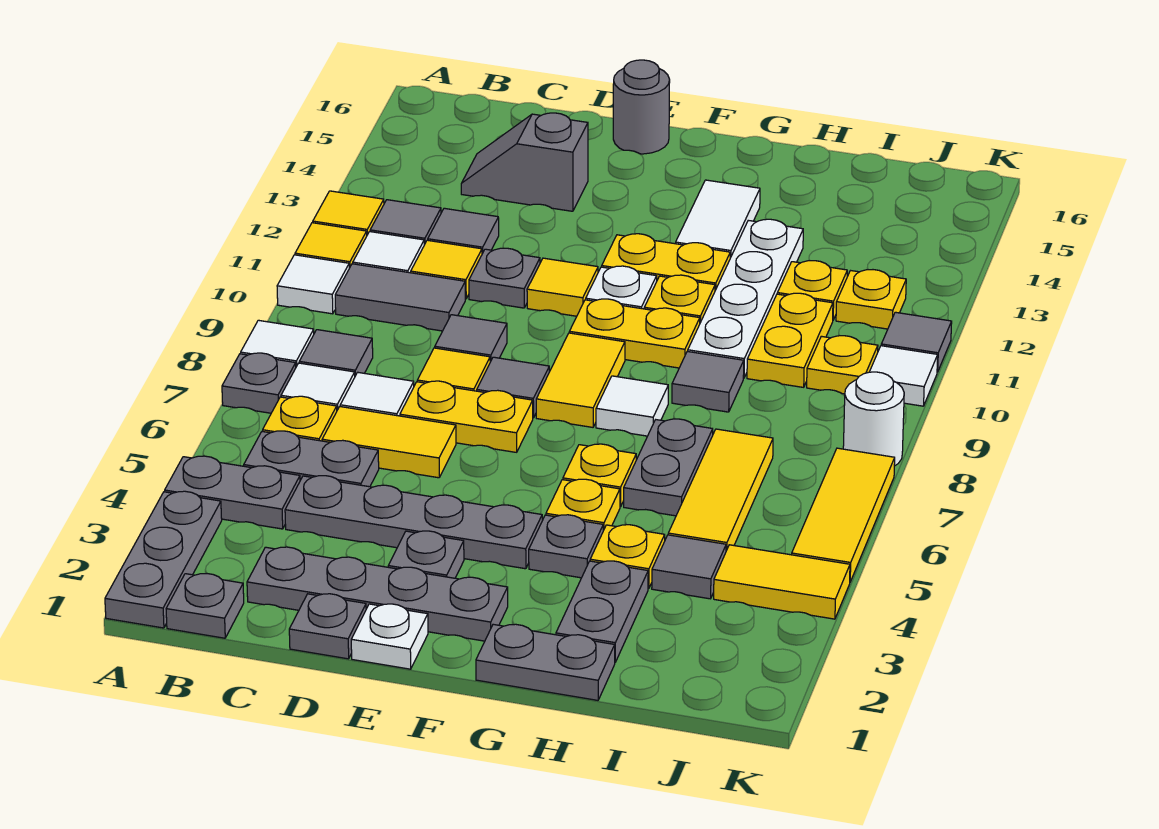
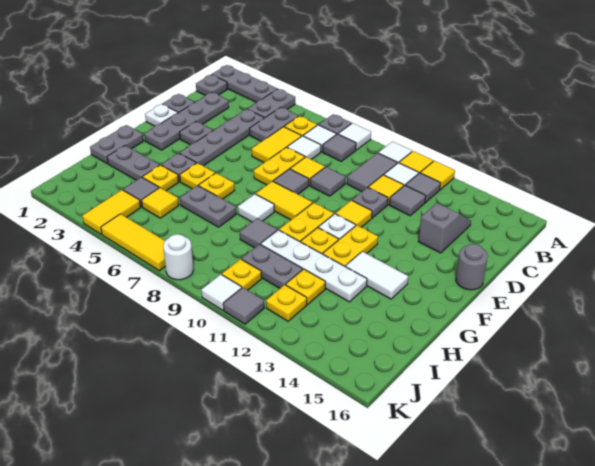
yellow 1x3 tile [668,429,773,551] -> yellow 1x1 tile [142,188,179,218]
yellow 1x2 plate [747,293,833,387] -> grey 1x2 plate [242,244,303,288]

